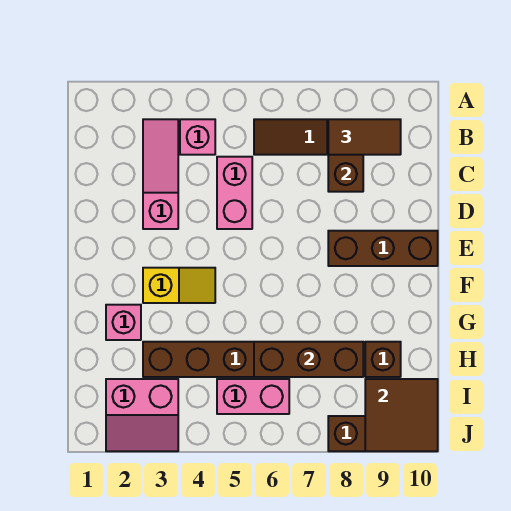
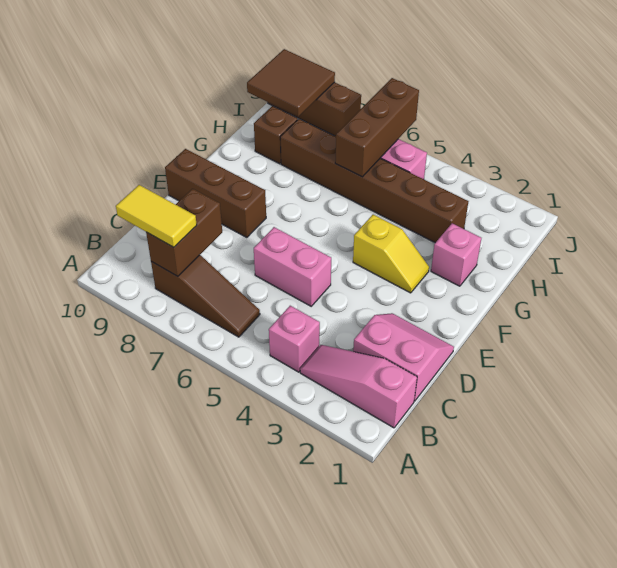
pink 1x3 slope [143,119,178,229] -> pink 1x3 slope turned to [300,345,417,428]
brown 1x2 tile [328,119,401,155] -> yellow 1x2 tile [116,185,197,247]
pink 1x2 brick [217,157,252,229] -> pink 1x2 brick turned to [254,227,331,306]
yellow 1x2 slope [143,268,215,303] -> yellow 1x2 slope turned to [353,215,429,293]
brown 1x3 brick [254,342,363,377] -> brown 1x3 brick turned to [335,78,419,177]
pink 2x2 slope [106,379,178,451] -> pink 2x2 slope moved to [353,313,454,401]

